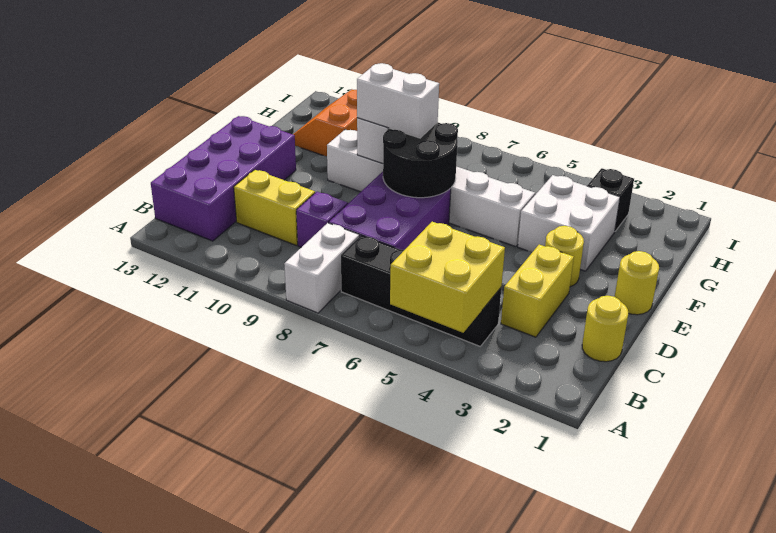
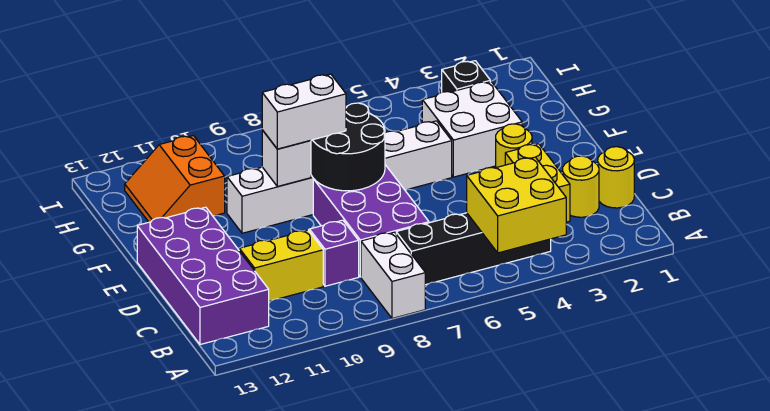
yellow 1x1 round brick [615,251,659,315] -> yellow 1x1 round brick moved to [562,156,599,217]

